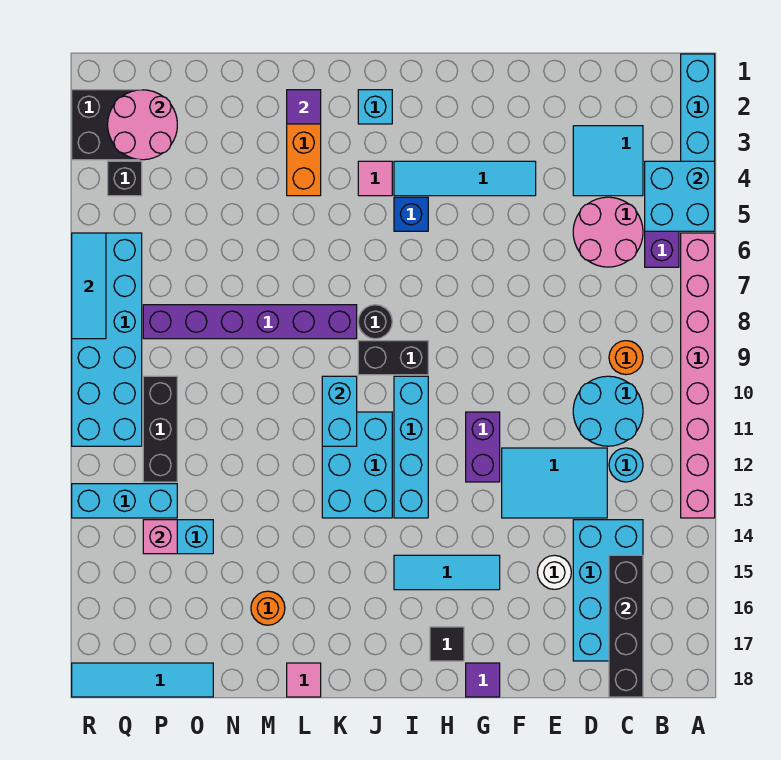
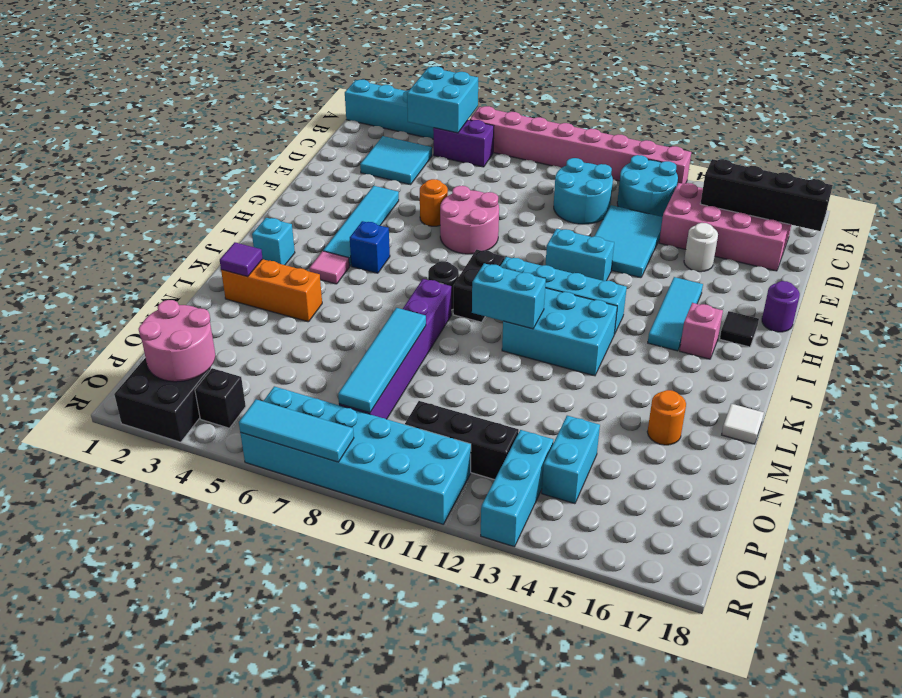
pink 2x2 round brick [573,197,643,267] -> pink 2x2 round brick moved to [440,186,499,254]
orange 1x1 round brick [609,341,643,375] -> orange 1x1 round brick moved to [420,179,448,226]
cyan 1x1 round brick [609,448,643,482] -> cyan 2x2 round brick [617,155,678,217]
cyan 2x4 brick [573,520,643,661] -> pink 2x4 brick [659,183,791,271]
purple 1x2 brick [466,412,500,482] -> cyan 1x2 brick [546,229,614,281]
purple 1x1 tile [466,663,500,697] -> purple 1x1 round brick [762,281,800,332]
pink 1x1 tile [287,663,321,697] -> white 1x1 tile [722,404,764,444]
cyan 1x4 tile [72,663,213,697] -> cyan 1x4 tile moved to [338,308,426,413]
pink 1x1 brick [143,520,177,554] -> pink 1x1 brick moved to [680,303,723,359]

